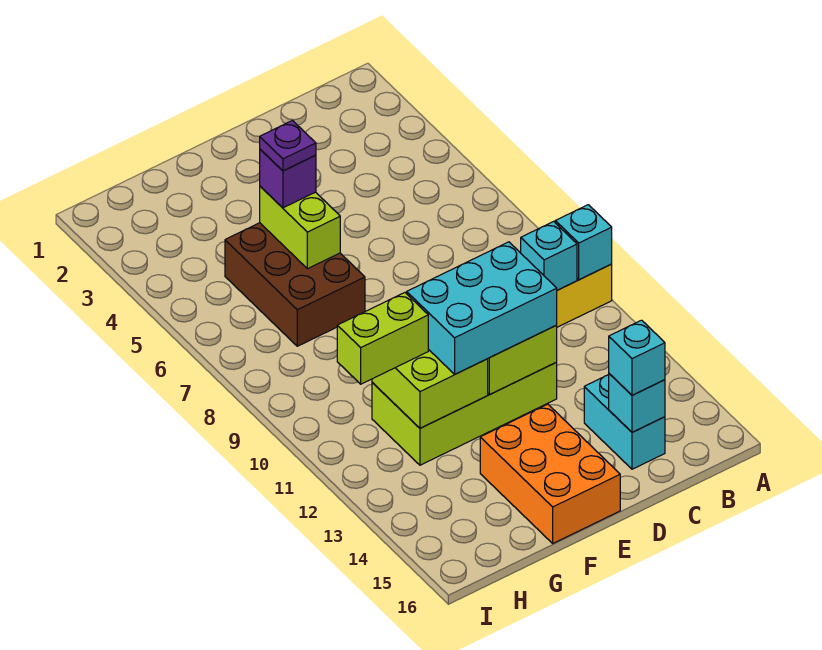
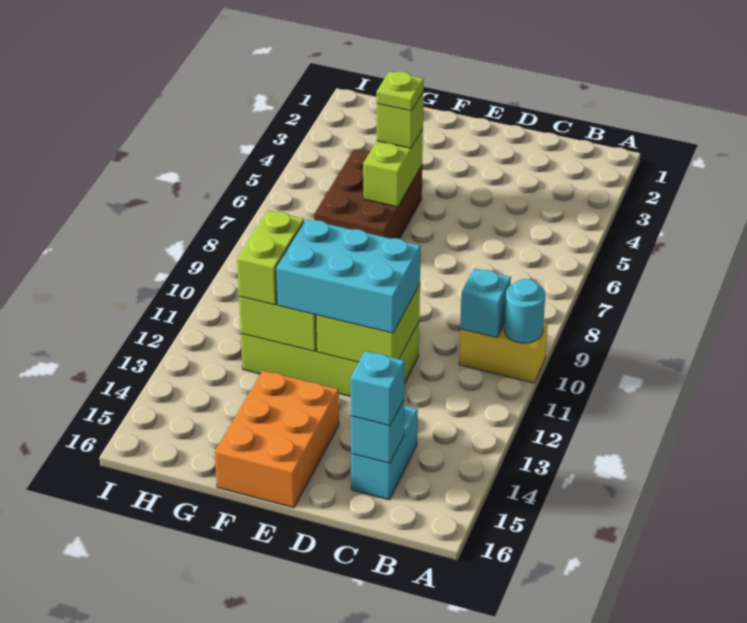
cyan 1x1 brick [555,205,612,279] -> cyan 1x1 round brick [504,279,545,343]
purple 1x1 brick [260,149,316,208] -> lime 1x1 brick [377,91,424,148]
purple 1x1 plate [260,121,316,171] -> lime 1x1 plate [377,71,424,111]
lime 1x2 brick [337,293,428,384] -> lime 1x2 brick turned to [237,210,304,305]

